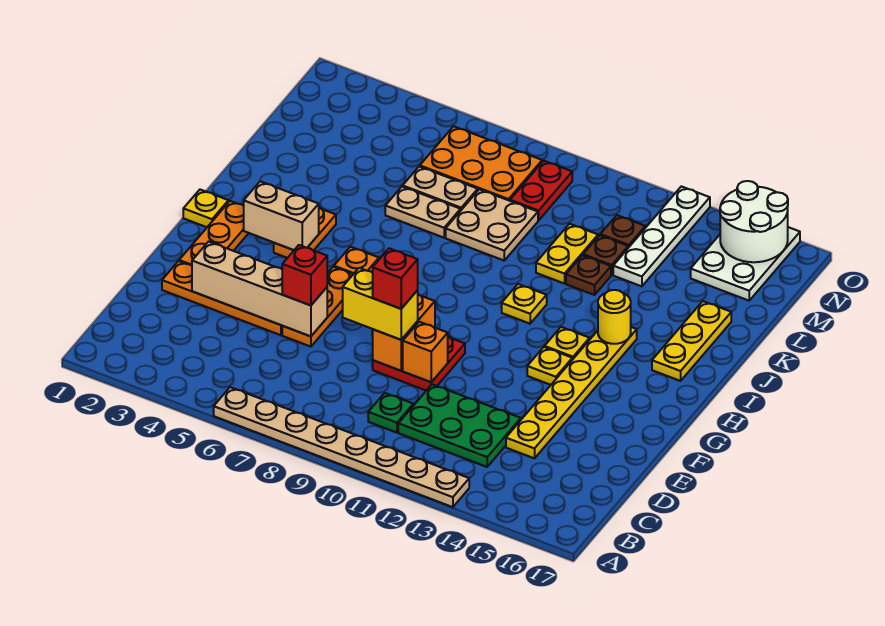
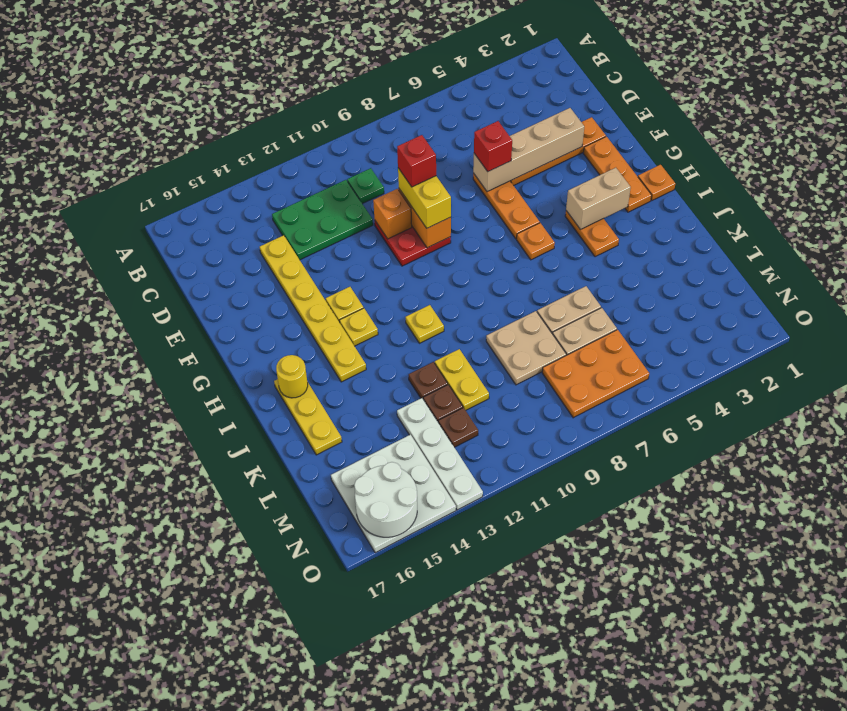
tan 1x8 plate [214,387,469,507] -> none
yellow 1x2 brick [343,268,418,340] -> yellow 1x2 brick turned to [398,168,451,228]
yellow 1x1 plate [183,190,228,227] -> orange 1x1 plate [638,165,675,200]
yellow 1x1 round brick [598,290,631,344] -> yellow 1x1 round brick moved to [276,355,308,398]
red 1x2 plate [510,161,572,220] -> none
white 2x3 plate [691,227,800,301] -> white 3x3 plate [331,435,456,553]

